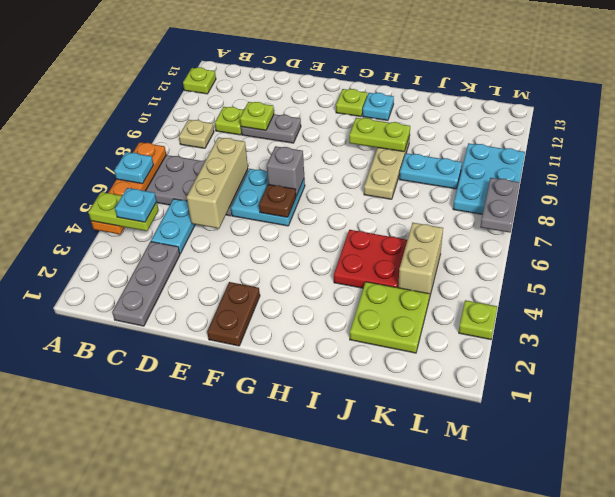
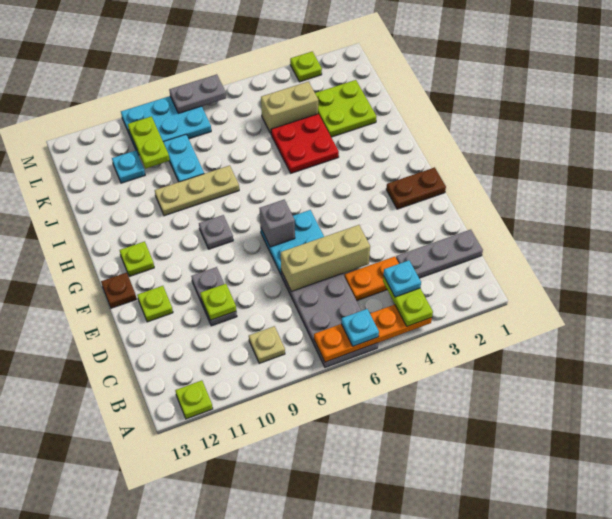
cyan 1x2 plate [151,199,195,254] -> orange 1x2 plate [344,257,399,301]
lime 1x1 plate [215,107,244,135] -> lime 1x1 plate moved to [137,286,173,322]
brown 1x1 plate [259,184,296,217] -> brown 1x1 plate moved to [101,273,136,308]
none -> grey 1x1 plate [199,215,233,249]
lime 1x2 plate [349,118,410,152] -> lime 1x2 plate moved to [128,116,170,169]
cyan 1x1 plate [363,93,394,120] -> cyan 1x1 plate moved to [112,151,145,183]

